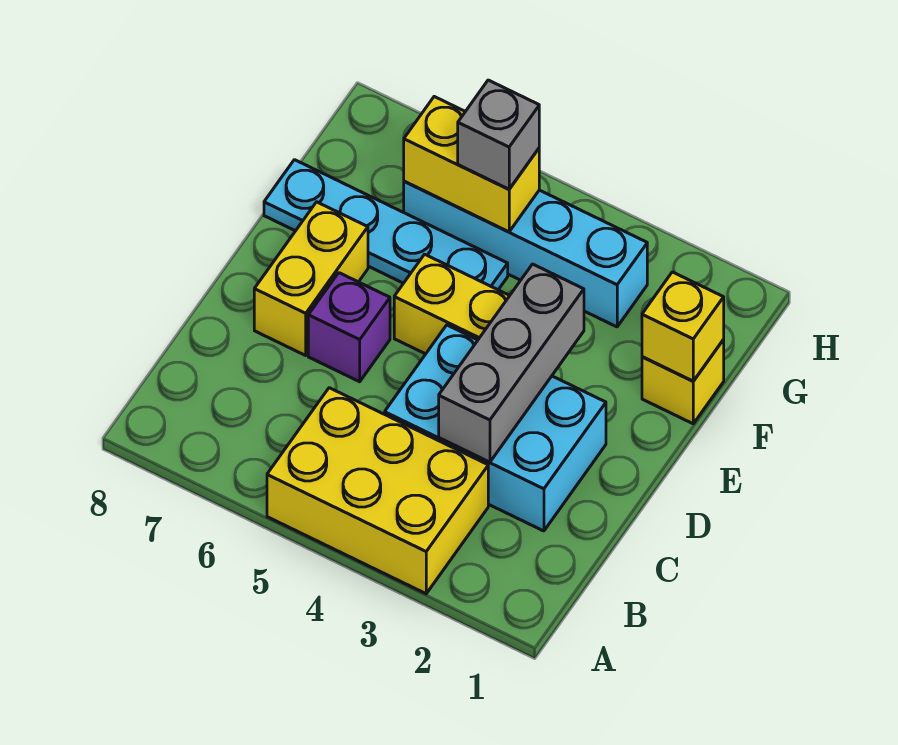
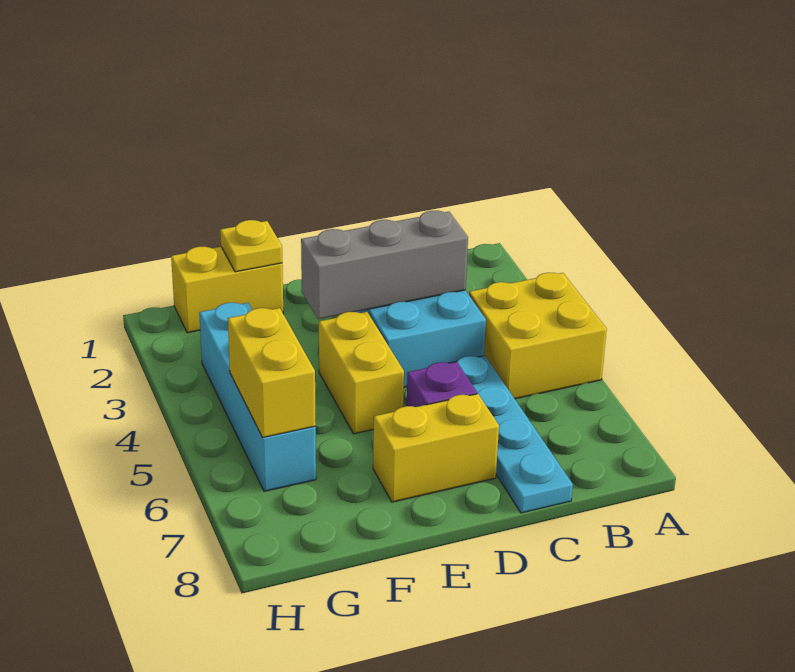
yellow 2x3 brick [267,388,488,594] -> yellow 2x2 brick [469,273,607,399]
yellow 1x1 brick [642,340,724,424] -> yellow 1x2 brick [171,247,283,333]
yellow 1x1 brick [642,272,724,381] -> yellow 1x1 plate [220,220,282,272]
cyan 1x4 plate [264,160,508,290] -> cyan 1x4 plate moved to [452,356,573,513]
grey 1x1 brick [458,80,539,189] -> none

